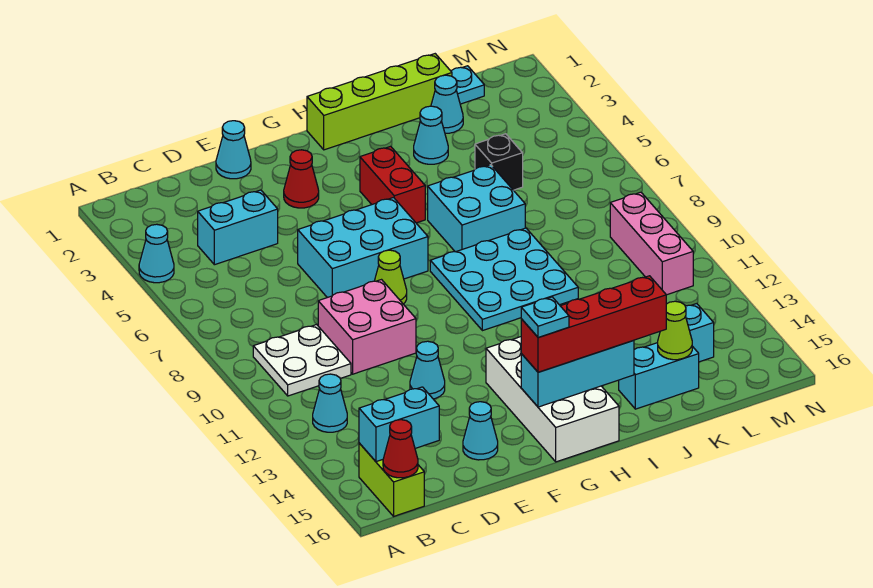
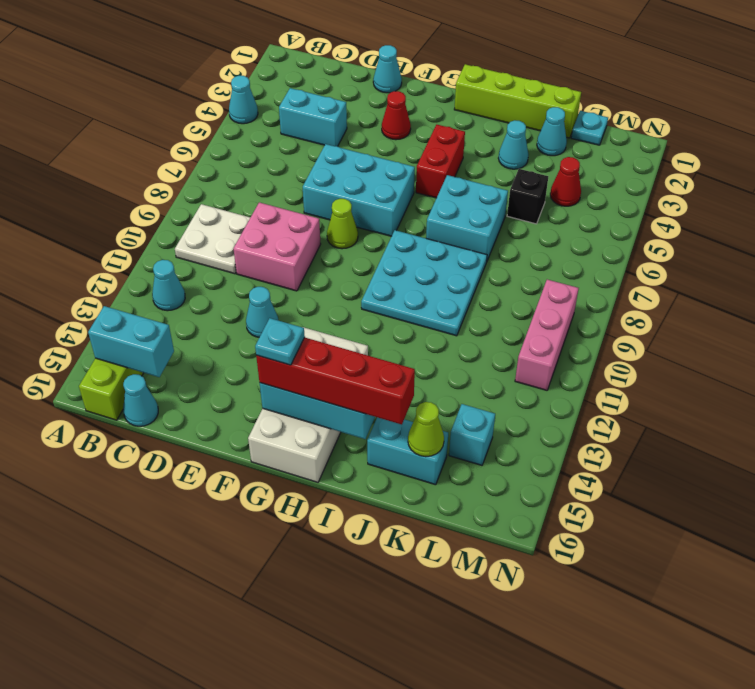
red 1x1 cone [383,420,418,478] -> red 1x1 cone moved to [550,157,581,206]
cyan 1x1 cone [463,402,498,460] -> cyan 1x1 cone moved to [123,374,158,426]

